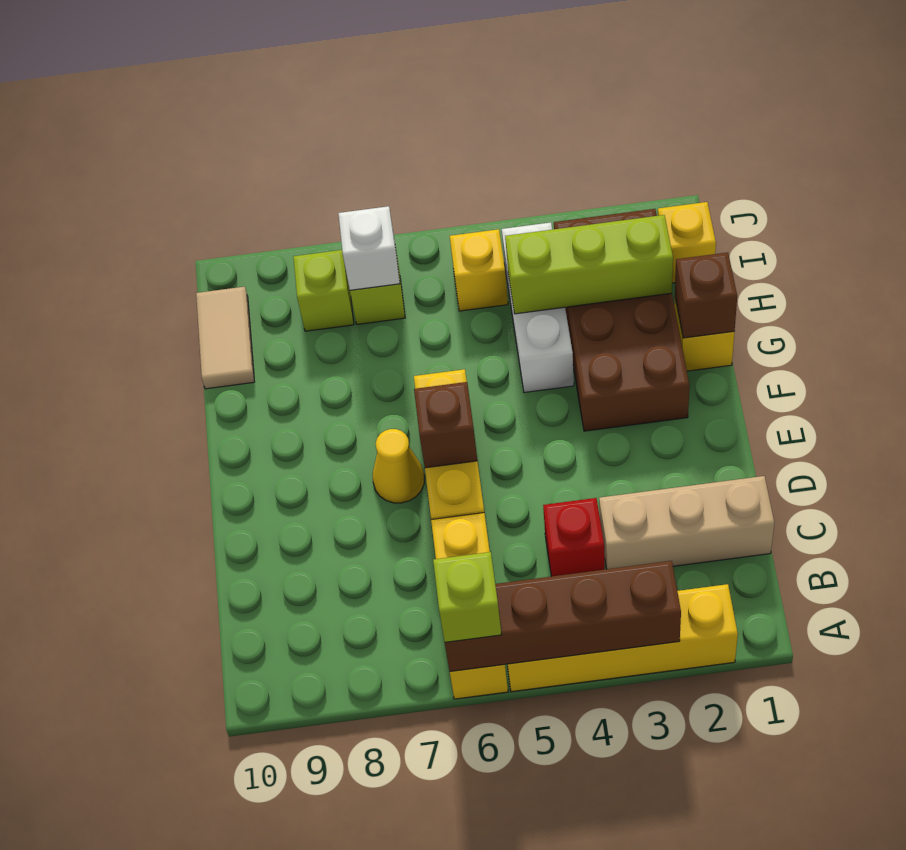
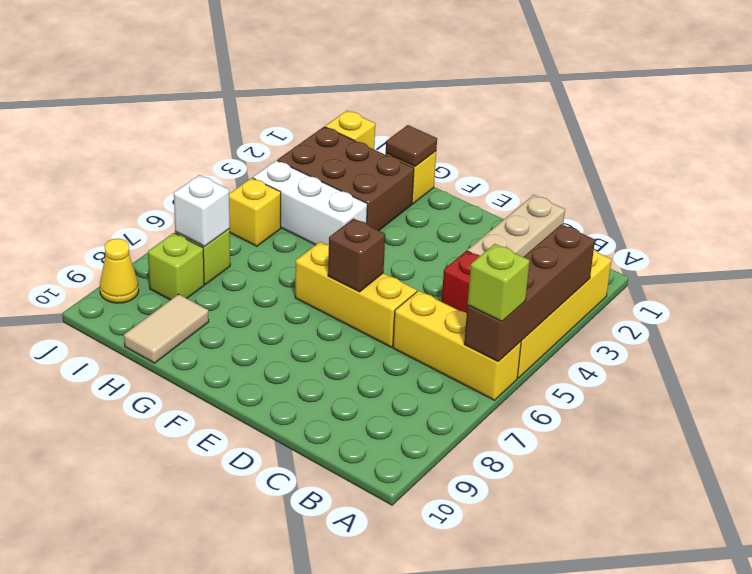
yellow 1x1 cone [372,429,425,503] -> yellow 1x1 cone moved to [100,239,139,303]
brown 2x4 brick [554,209,690,431] -> brown 2x3 brick [277,127,414,230]
brown 1x1 brick [675,252,737,338] -> brown 1x1 tile [386,125,437,167]
lime 1x3 brick [505,215,673,314] -> none
tan 1x2 tile [196,287,254,389] -> tan 1x2 tile turned to [124,294,209,363]

